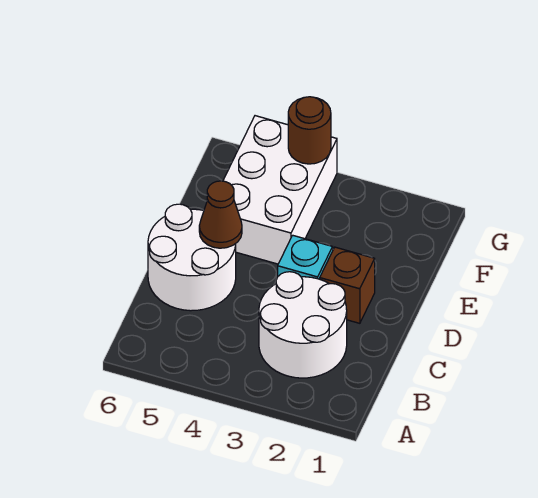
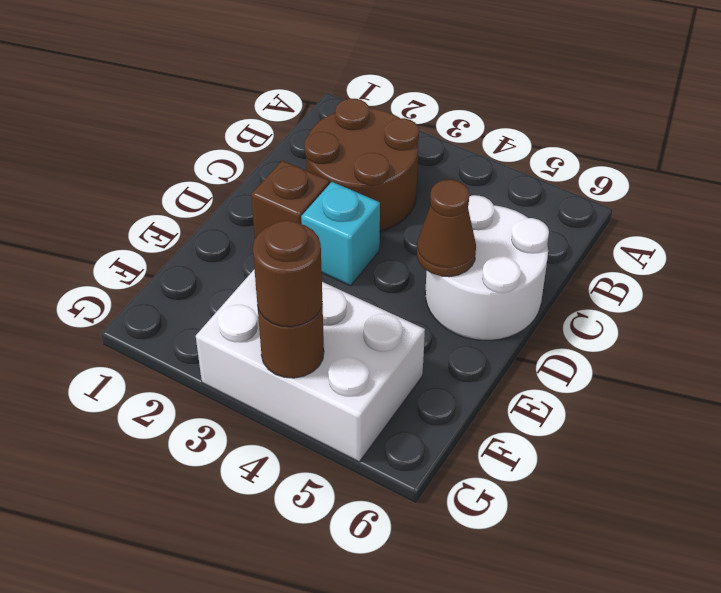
white 2x2 round brick [259,272,347,378] -> brown 2x2 round brick [304,99,419,231]
white 2x3 brick [223,116,337,264] -> white 2x3 brick turned to [196,270,425,462]
none -> brown 1x1 round brick [253,221,322,327]

